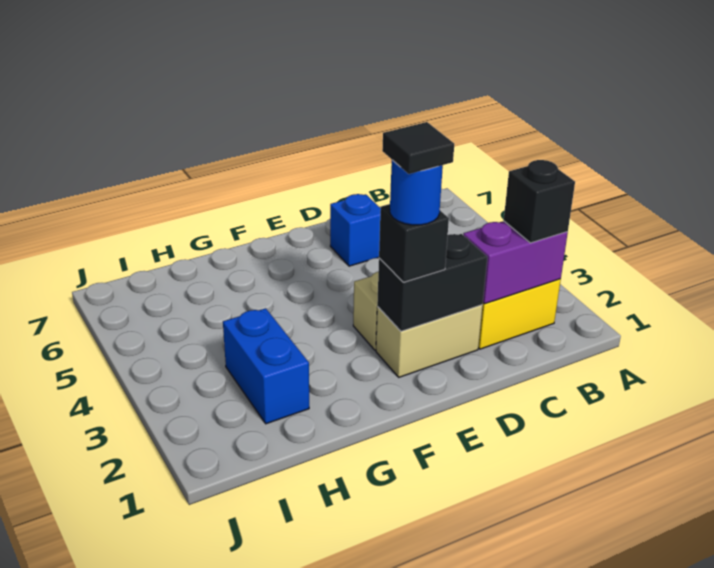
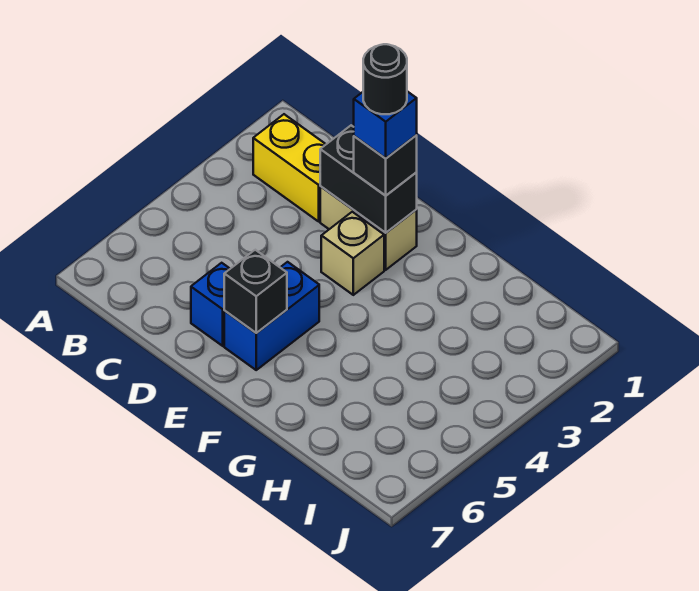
purple 1x2 brick [463,221,568,304] -> none
black 1x1 brick [504,160,575,243] -> black 1x1 brick moved to [224,250,287,333]
blue 1x1 round brick [390,160,443,225] -> blue 1x1 brick [354,91,417,158]
black 1x1 tile [382,122,454,174] -> black 1x1 round brick [363,44,407,114]
blue 1x2 brick [223,308,309,424] -> blue 1x2 brick moved to [224,262,319,370]

